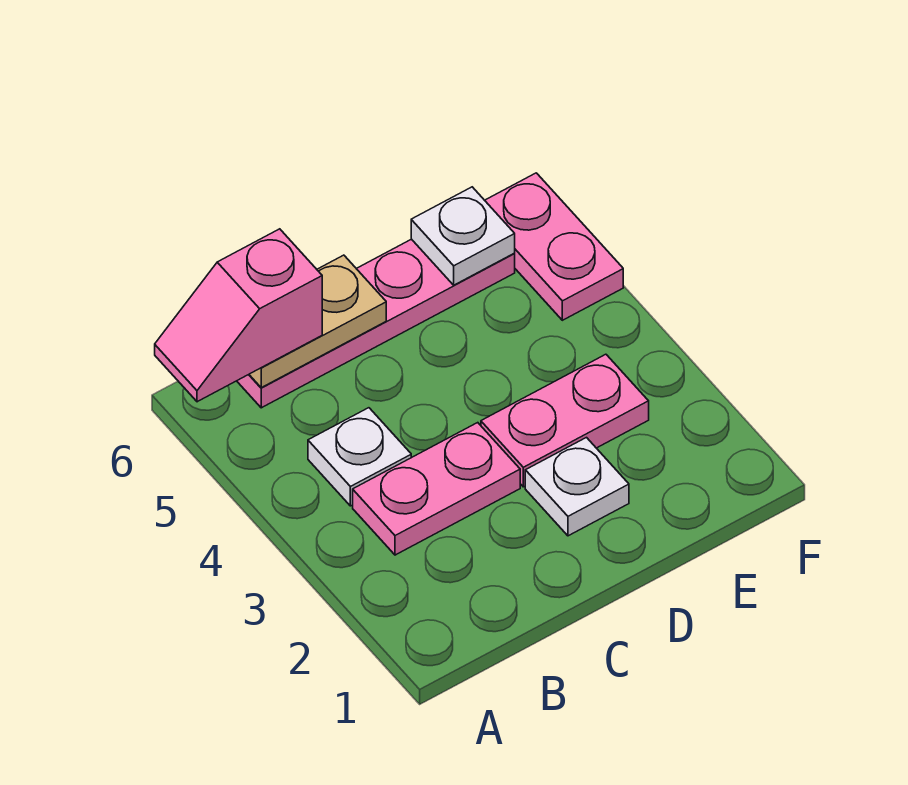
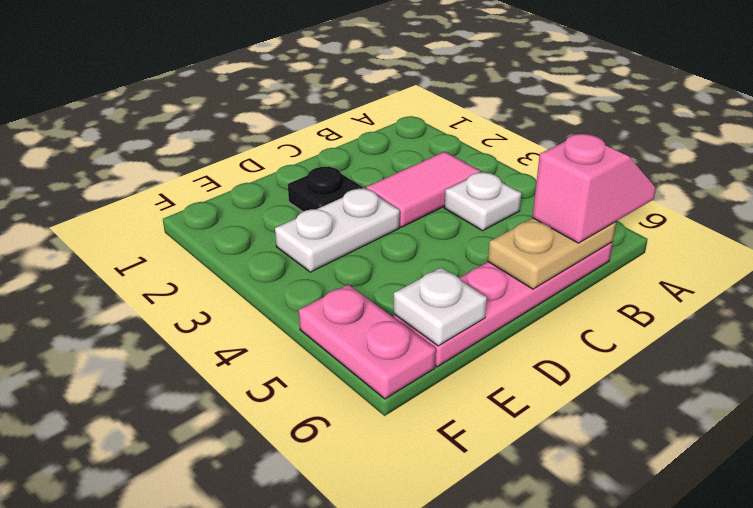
pink 1x2 plate [353,423,520,555] -> pink 1x2 tile [366,152,481,227]
white 1x1 plate [525,438,629,536] -> black 1x1 plate [288,166,362,212]
pink 1x2 plate [481,354,649,487] -> white 1x2 plate [275,188,400,272]

